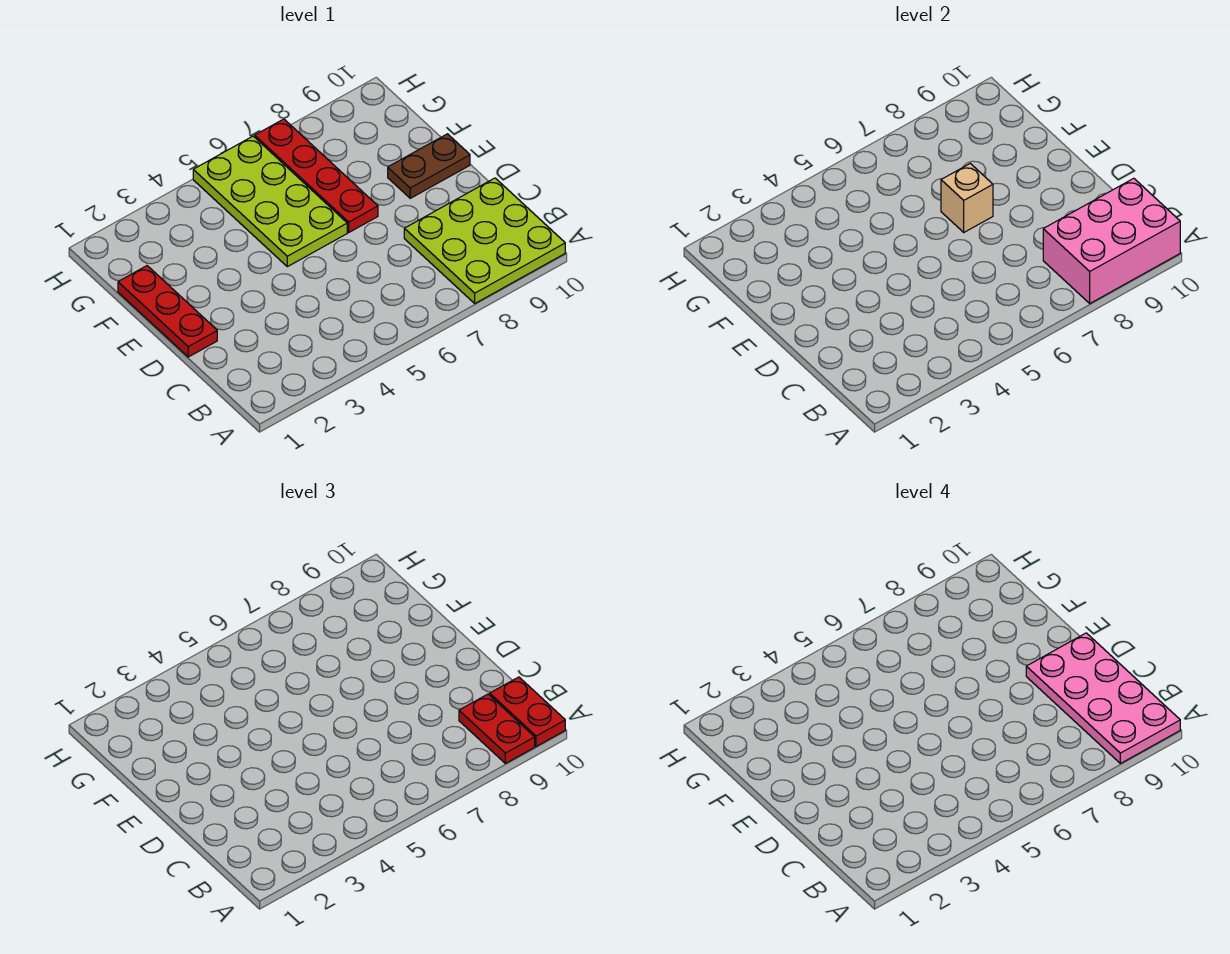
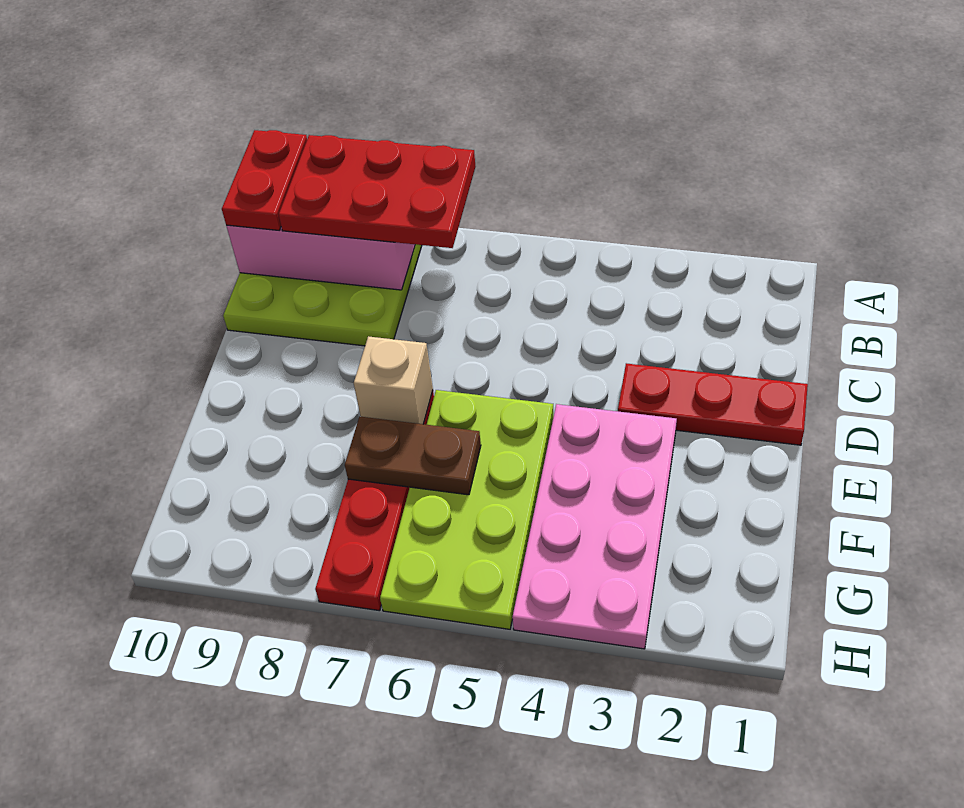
red 1x2 plate [459,694,535,763] -> red 2x3 plate [279,135,476,248]
pink 2x4 plate [1026,633,1180,763] -> pink 2x4 plate moved to [512,404,677,649]
red 1x3 plate [118,266,217,357] -> red 1x3 plate turned to [618,363,808,445]
brown 1x2 plate [388,134,470,198] -> brown 1x2 plate moved to [345,417,481,495]

